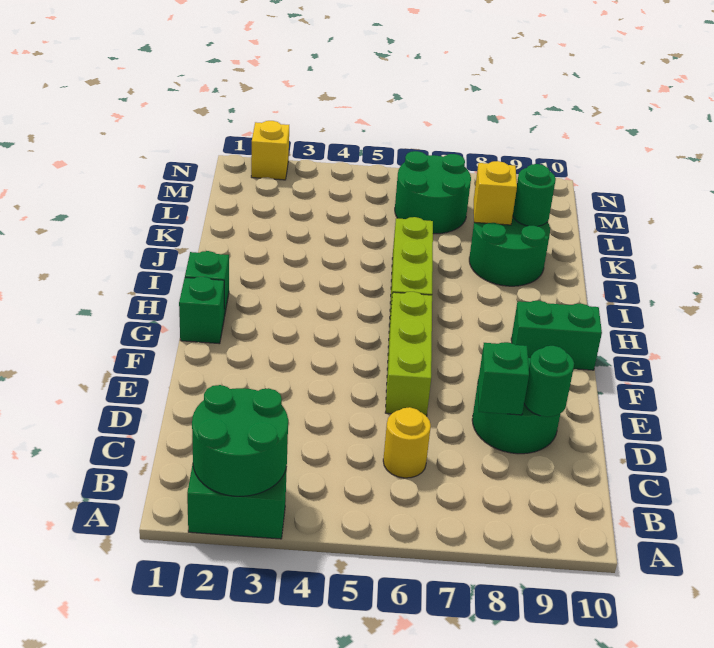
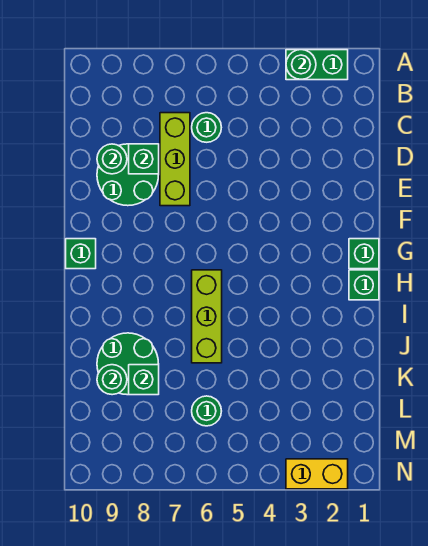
green 2x2 round brick [192,385,288,496] -> green 1x1 round brick [286,50,316,79]
yellow 1x1 round brick [383,407,431,478] -> green 1x1 round brick [192,113,221,142]
lime 1x3 brick [385,292,432,416] -> lime 1x3 brick moved to [160,113,190,206]
green 1x2 brick [511,301,602,370] -> green 1x1 brick [66,239,96,269]
yellow 1x1 brick [474,161,517,225] -> green 1x1 brick [129,365,159,395]
green 2x2 round brick [395,151,471,234] -> green 1x1 round brick [192,396,221,426]
yellow 1x1 brick [251,121,289,180] -> yellow 1x2 brick [286,459,348,489]

